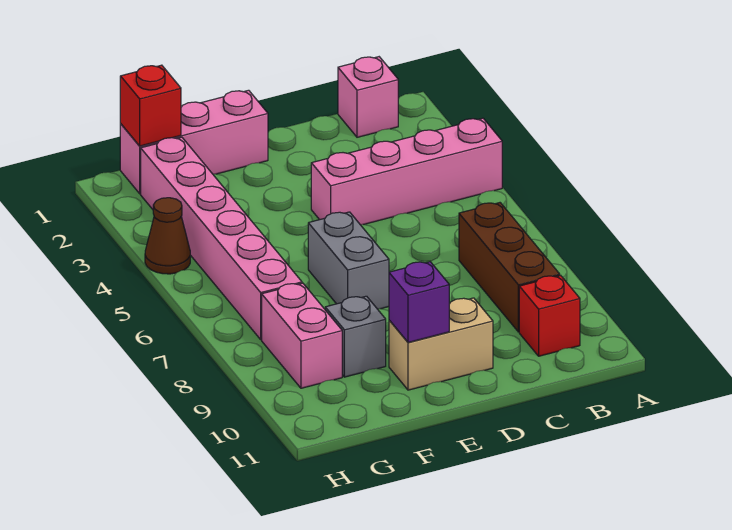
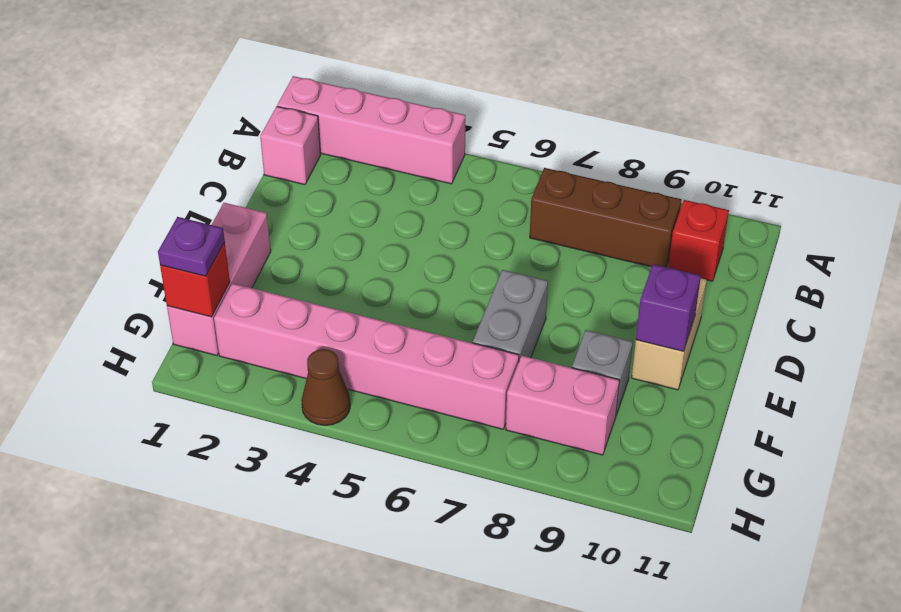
pink 1x4 brick [311,118,502,225] -> pink 1x4 brick turned to [277,76,465,184]
grey 1x2 brick [308,212,389,309] -> grey 1x2 brick turned to [473,270,548,361]
none -> purple 1x1 plate [158,217,225,276]

